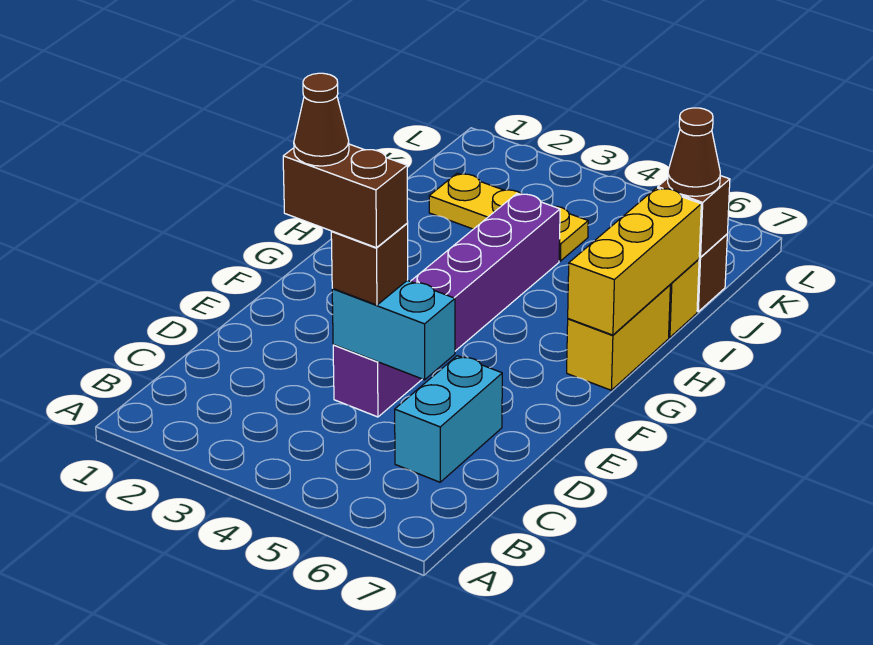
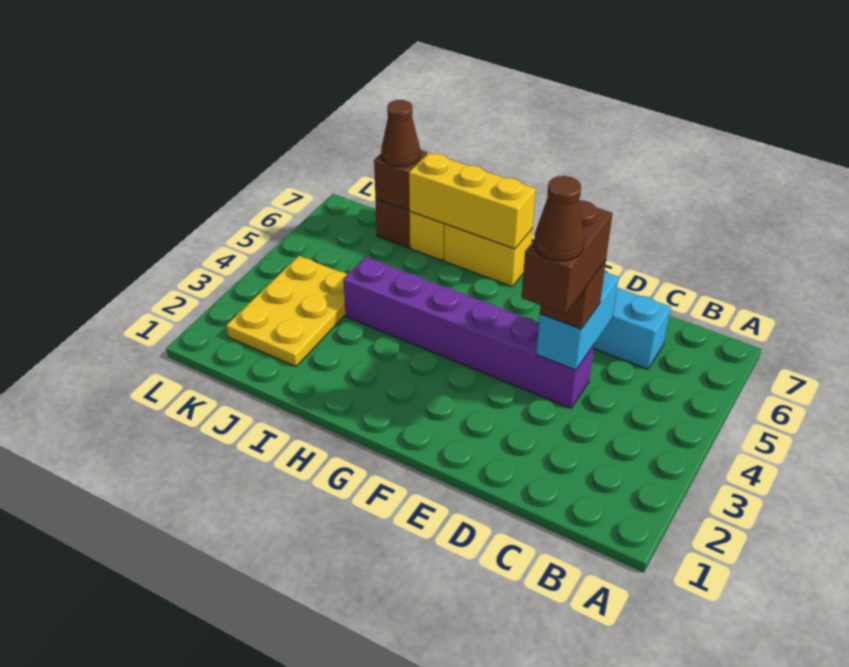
yellow 1x3 plate [429,173,588,261] -> yellow 2x3 plate [226,256,347,366]

